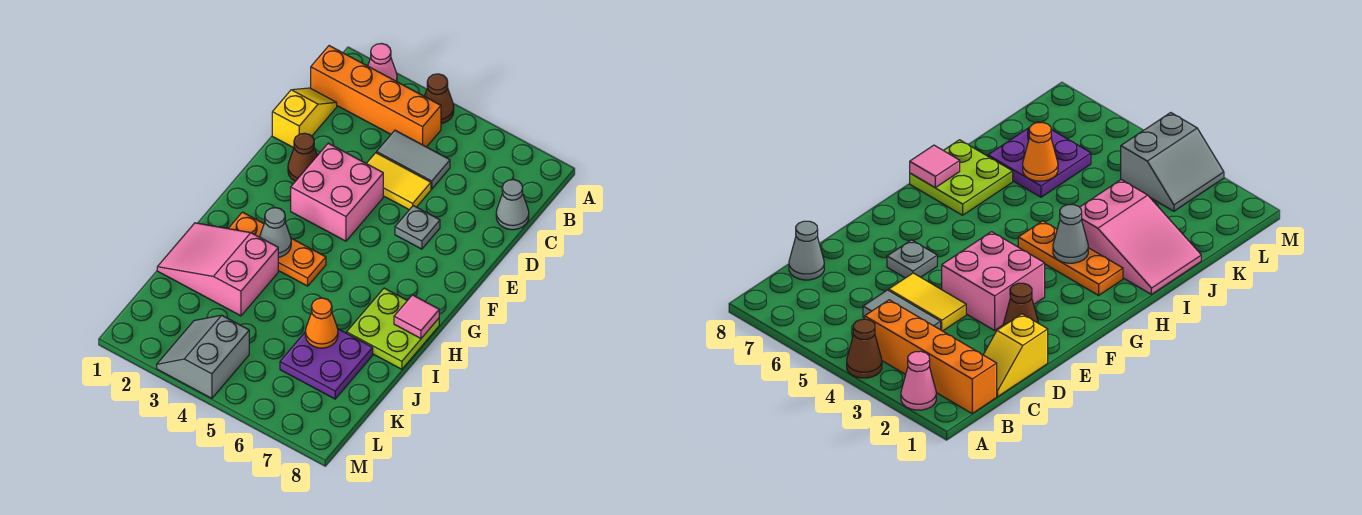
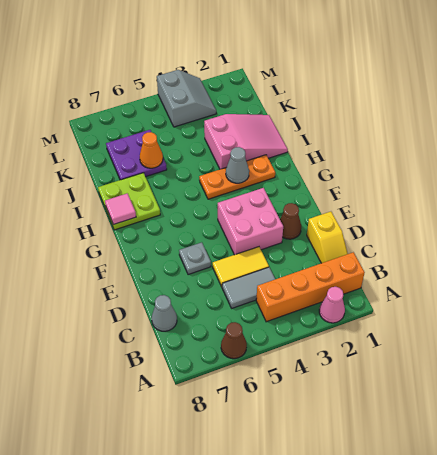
brown 1x1 cone [424,74,454,124] -> brown 1x1 cone moved to [221,322,247,359]

